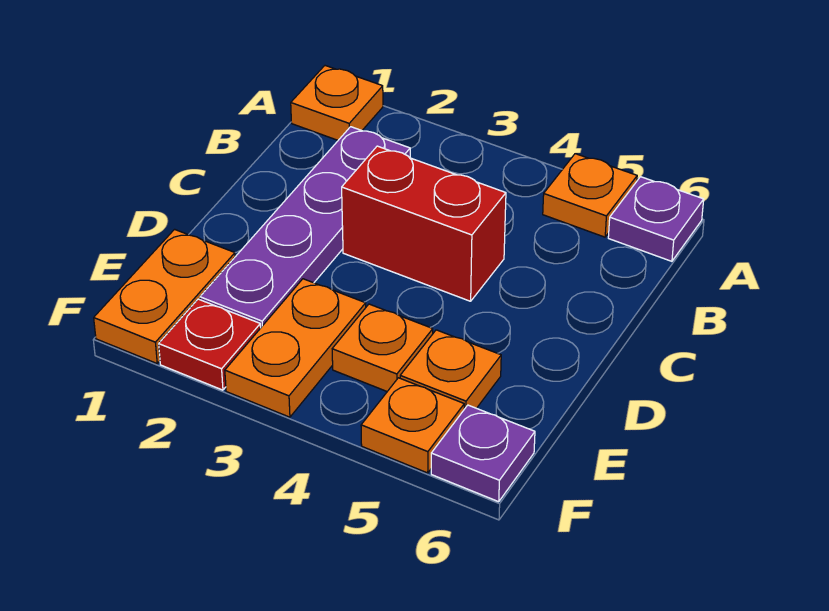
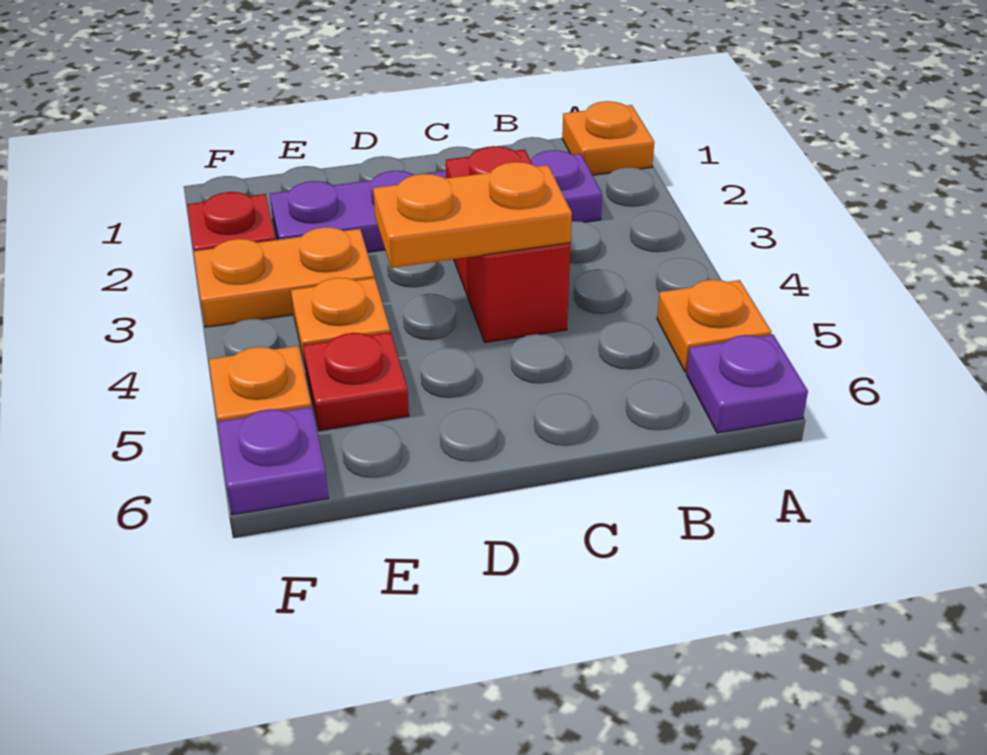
orange 1x2 plate [94,229,235,363] -> orange 1x2 plate moved to [373,162,572,268]
orange 1x1 plate [400,330,501,409] -> red 1x1 plate [303,332,409,431]

